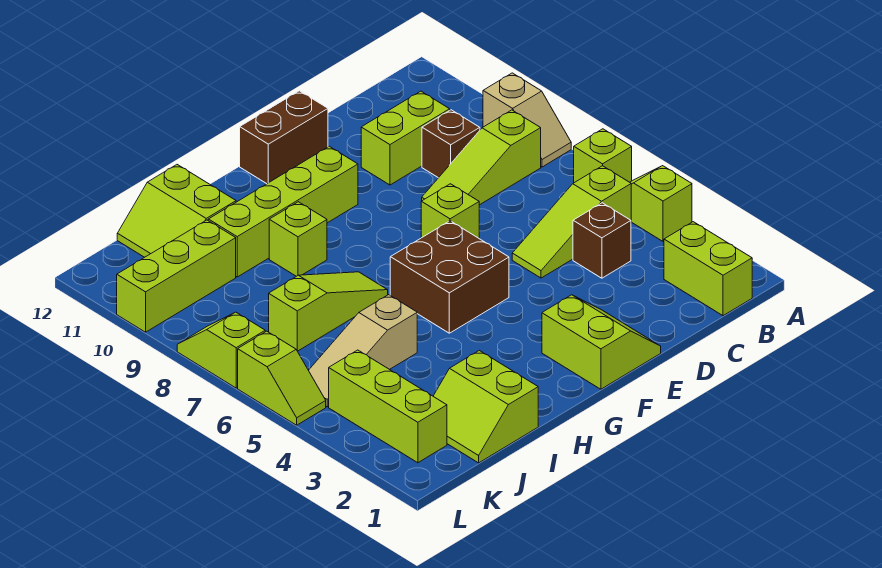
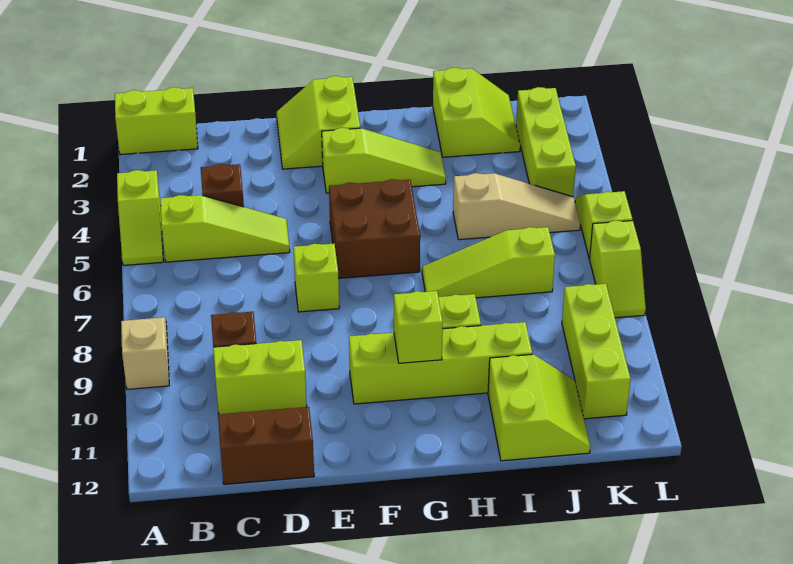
lime 1x1 brick [574,129,632,183] -> lime 1x1 brick moved to [394,291,443,363]
lime 1x2 brick [664,222,752,316] -> lime 1x2 brick turned to [115,87,198,155]
lime 1x3 slope [422,110,541,205] -> lime 1x3 slope moved to [322,128,446,193]
brown 1x2 brick [240,91,328,184] -> brown 1x2 brick moved to [218,407,314,484]
lime 1x3 brick [117,220,236,332] -> lime 1x3 brick turned to [562,284,631,419]

